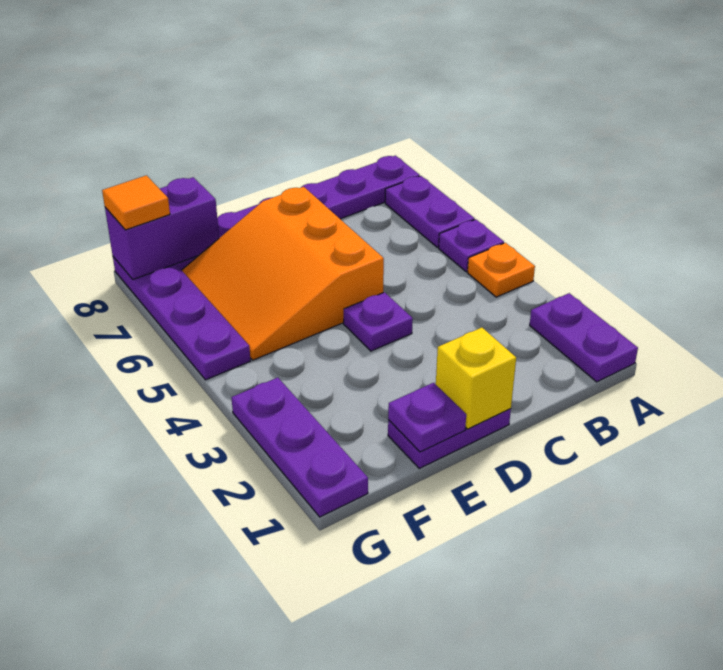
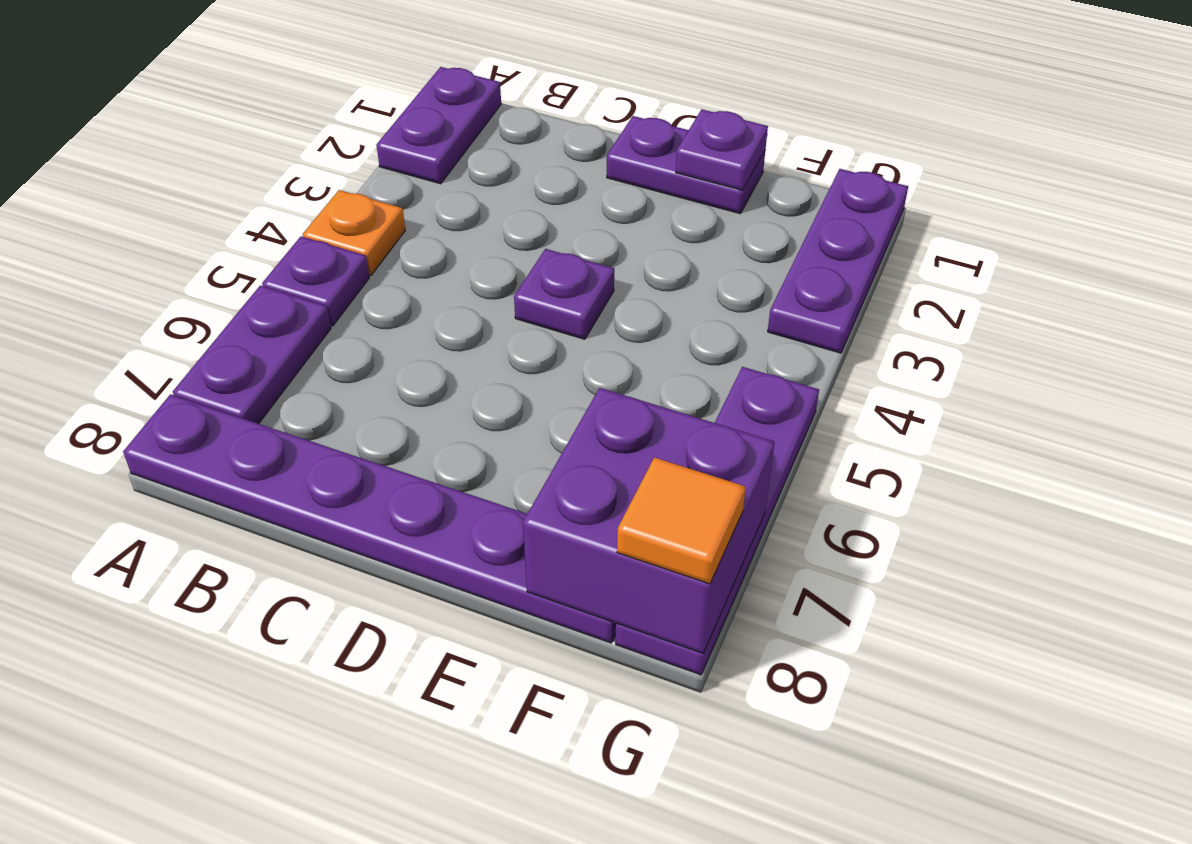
yellow 1x1 brick [436,327,516,429] -> none
orange 3x3 slope [182,187,384,360] -> none
purple 1x2 brick [105,177,219,279] -> purple 2x2 brick [523,388,774,653]

